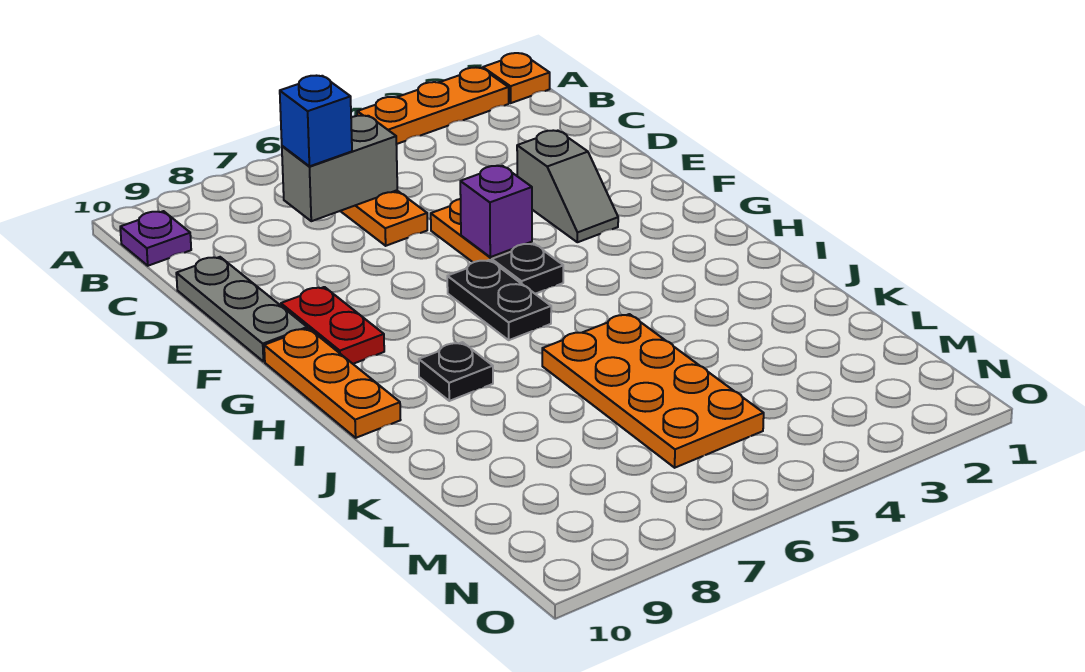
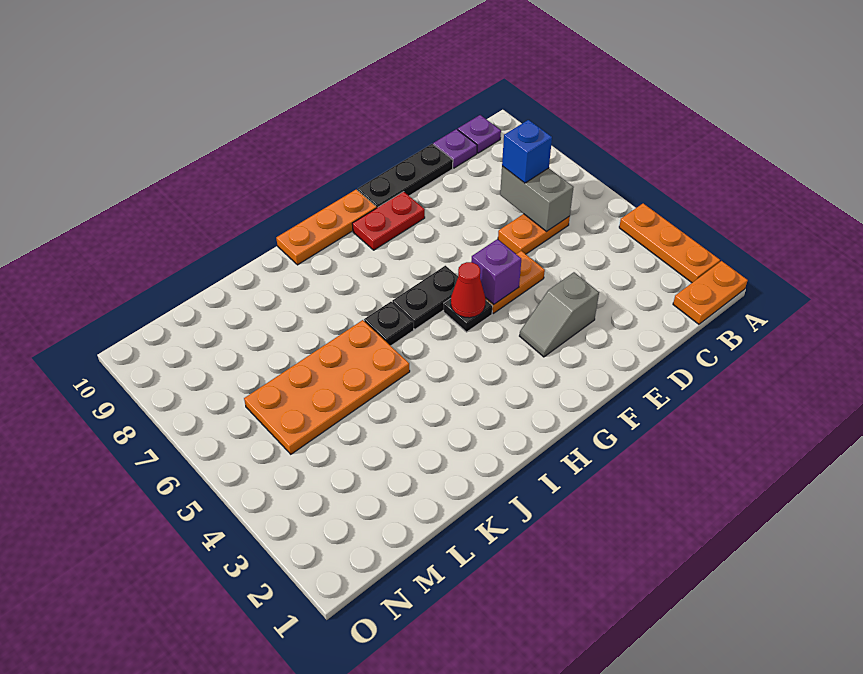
orange 1x1 plate [483,53,550,103] -> orange 1x2 plate [673,261,748,324]
none -> purple 1x1 plate [433,129,477,168]
grey 1x3 plate [176,257,307,362] -> black 1x3 plate [358,144,453,208]
none -> red 1x1 cone [451,262,486,318]
black 1x1 plate [419,342,493,401] -> black 1x1 plate moved to [364,302,414,346]

